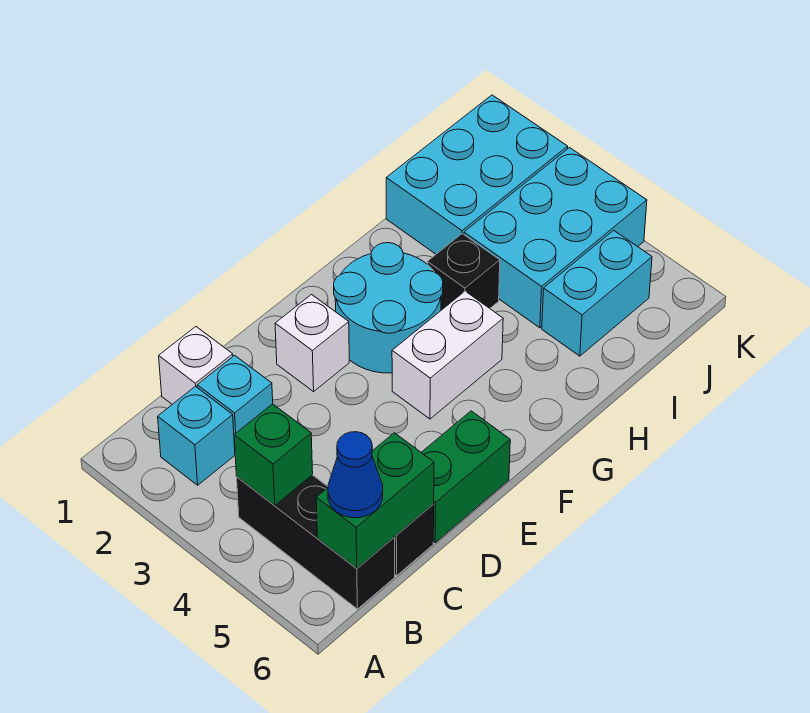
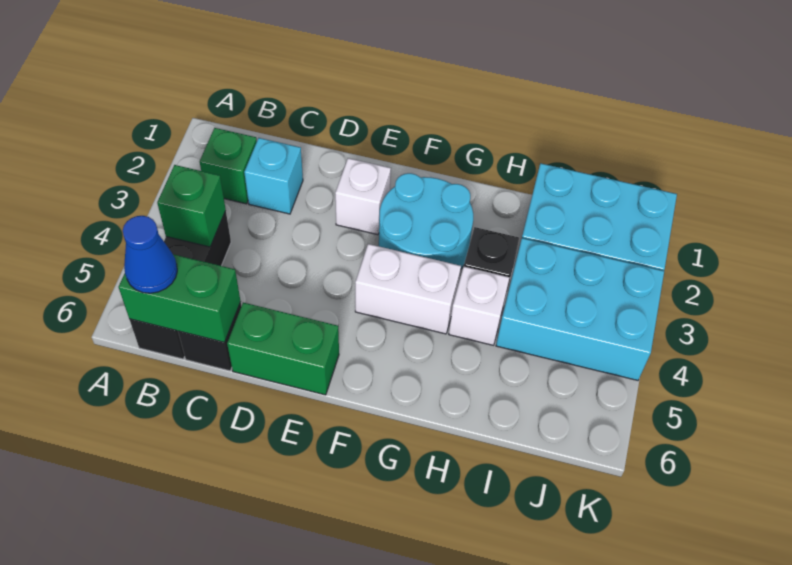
cyan 1x1 brick [158,386,235,485] -> green 1x1 brick [200,128,257,204]
white 1x1 brick [159,327,233,404] -> white 1x1 brick moved to [449,266,510,345]
cyan 1x2 brick [542,230,652,356] -> none

